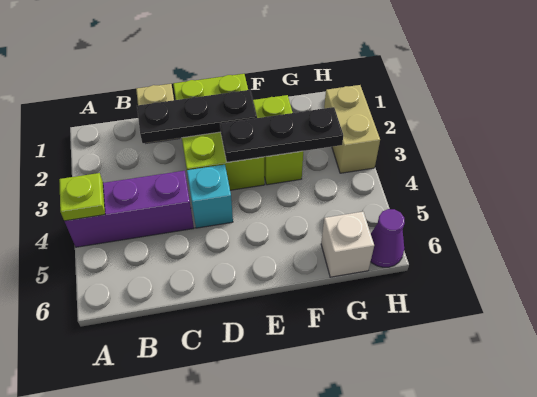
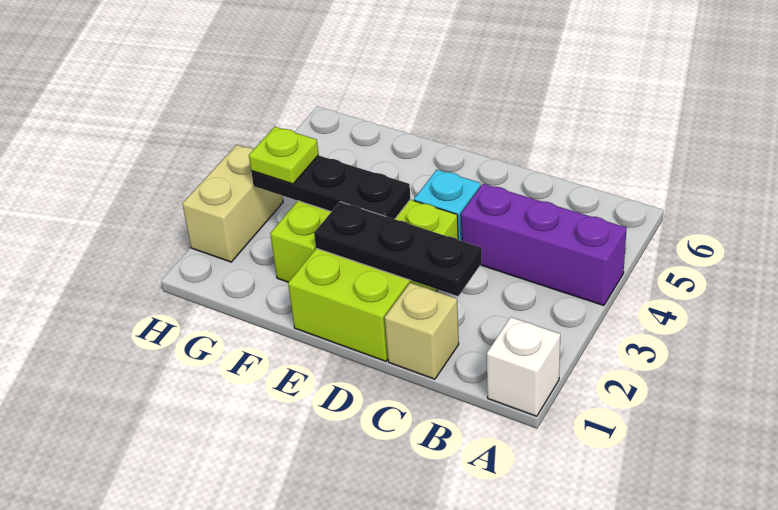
lime 1x1 plate [59,173,105,221] -> lime 1x1 plate moved to [249,127,319,184]
white 1x1 brick [321,212,374,277] -> white 1x1 brick moved to [487,317,560,416]
purple 1x1 cone [371,209,405,267] -> none

